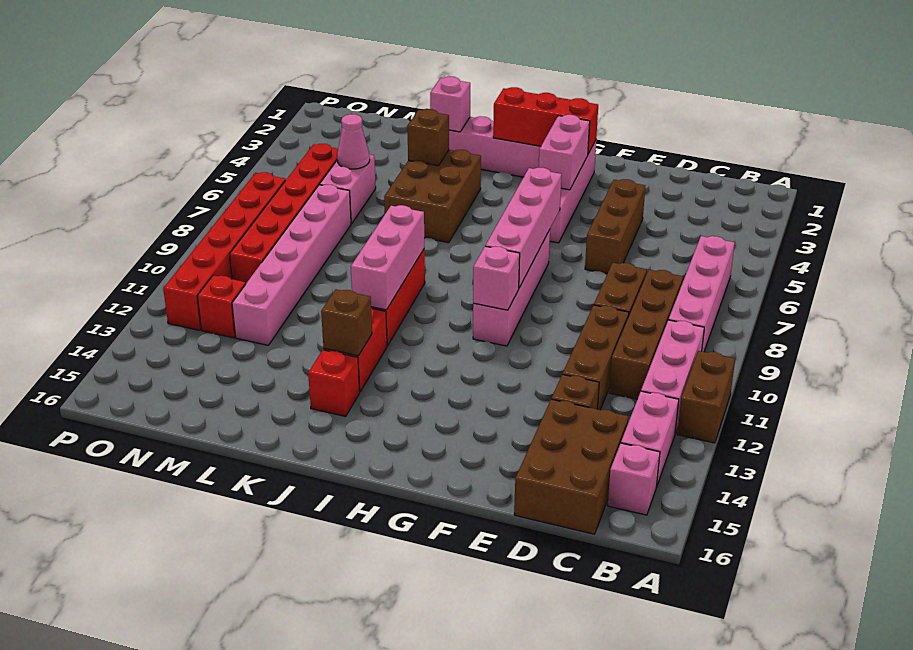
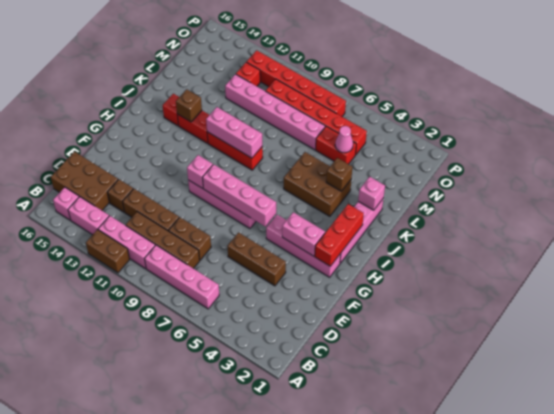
pink 1x2 brick [320,154,376,224] -> red 1x2 brick [316,126,356,164]

